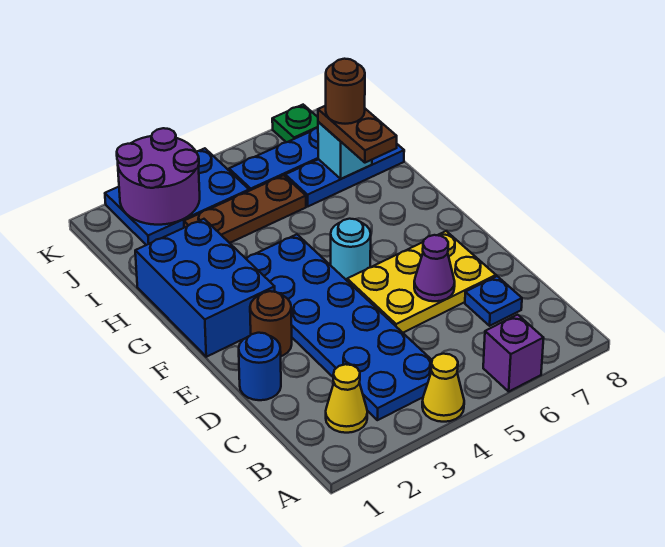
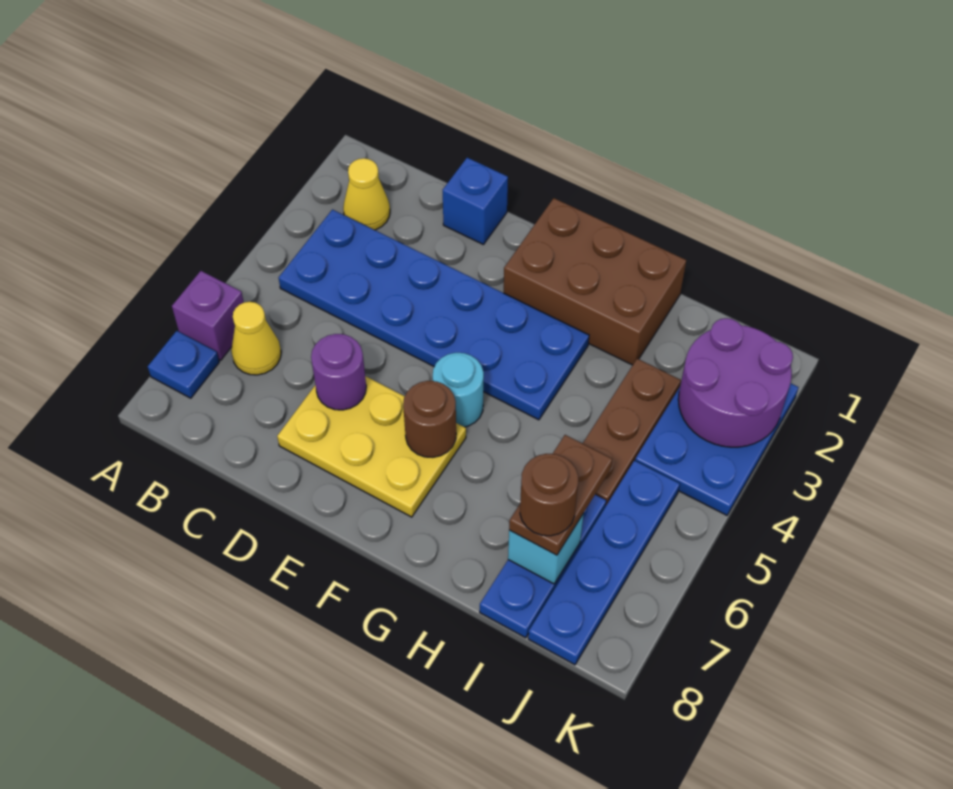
yellow 1x1 cone [422,354,464,422] -> yellow 1x1 cone moved to [231,302,281,375]
blue 1x1 plate [465,276,522,326] -> blue 1x1 plate moved to [148,331,219,398]
blue 1x1 round brick [239,333,281,400] -> blue 1x1 brick [443,158,508,245]
yellow 2x3 plate [347,231,496,333] -> yellow 2x3 plate turned to [277,376,466,517]
purple 1x1 cone [414,235,455,301] -> purple 1x1 round brick [311,334,366,410]
brown 1x1 round brick [250,291,292,356] -> brown 1x1 round brick moved to [403,381,456,457]
blue 2x3 brick [135,219,275,357] -> brown 2x3 brick [504,198,686,365]
brown 1x2 plate [318,106,397,163] -> brown 1x2 plate turned to [509,435,612,555]
green 1x1 plate [272,105,318,142] -> none

